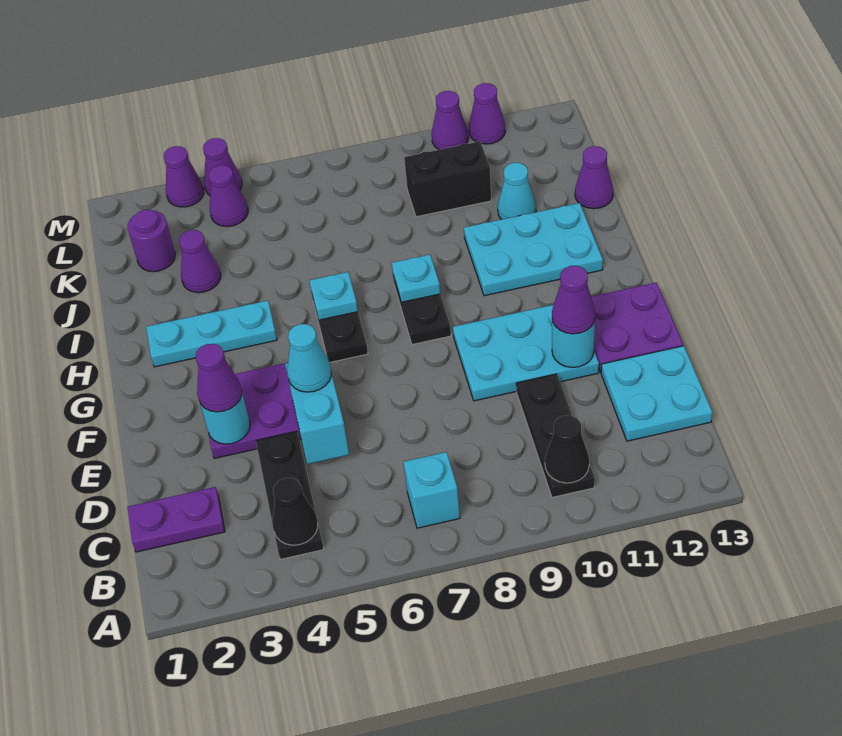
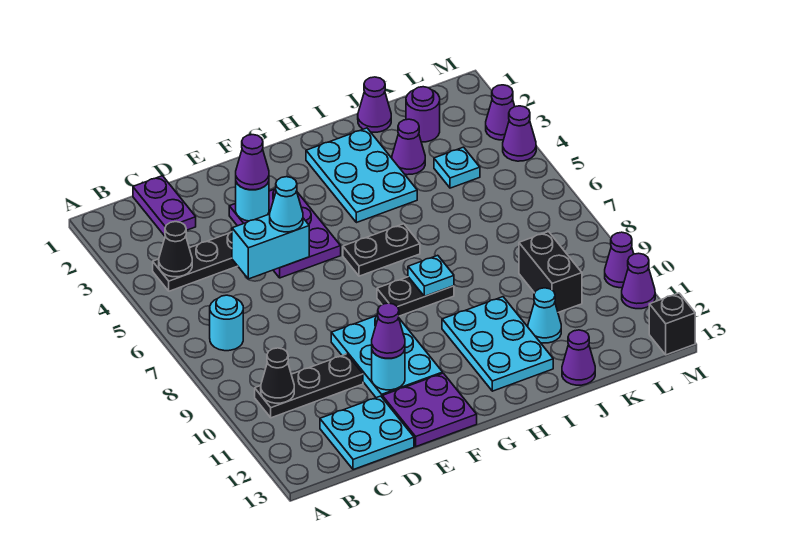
cyan 1x1 brick [404,452,460,528] -> cyan 1x1 round brick [210,295,243,351]
cyan 1x3 plate [146,301,277,367] -> cyan 2x3 plate [306,128,417,223]
cyan 1x1 plate [309,272,358,320] -> cyan 1x1 plate moved to [434,147,480,188]
purple 1x1 cone [209,165,248,227] -> purple 1x1 cone moved to [358,77,391,132]
none -> black 1x1 brick [649,293,695,355]

